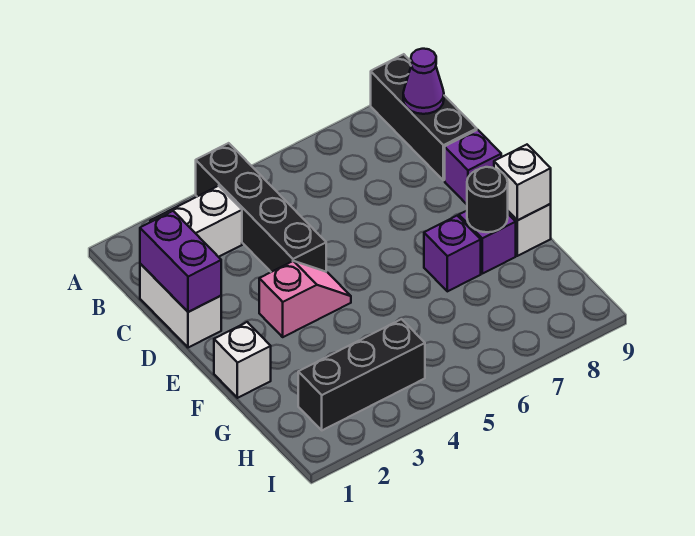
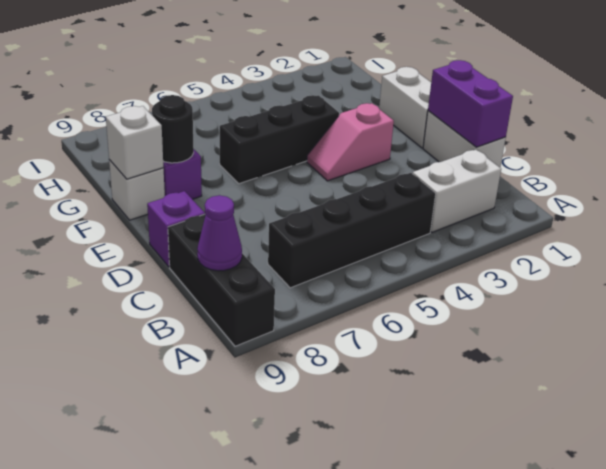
black 1x4 brick [196,143,326,272] -> black 1x4 brick turned to [268,173,436,288]
white 1x1 brick [214,322,271,398] -> white 1x2 brick [379,67,431,148]
purple 1x1 brick [424,216,481,291] -> none
black 1x3 brick [298,319,425,430] -> black 1x3 brick moved to [220,95,339,184]

